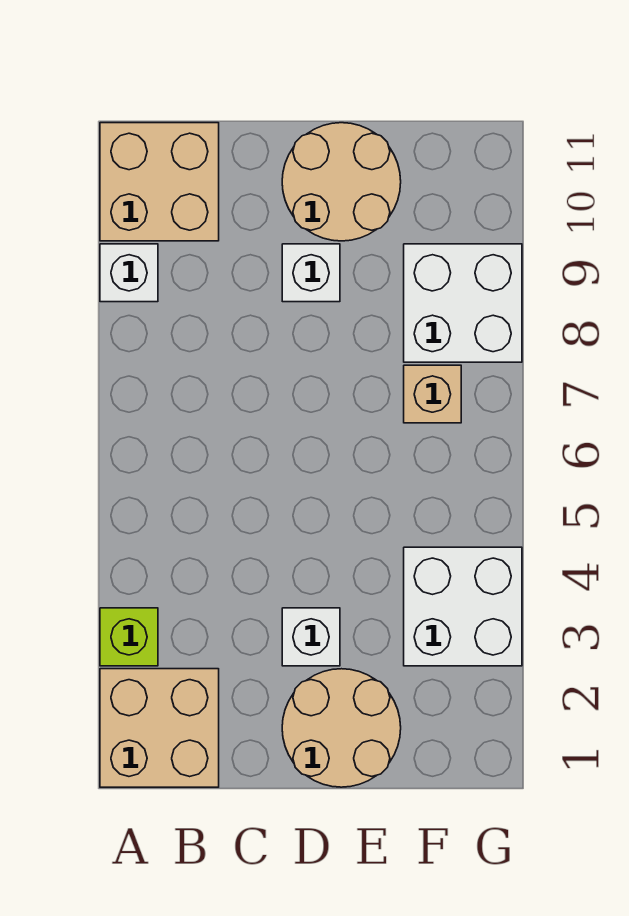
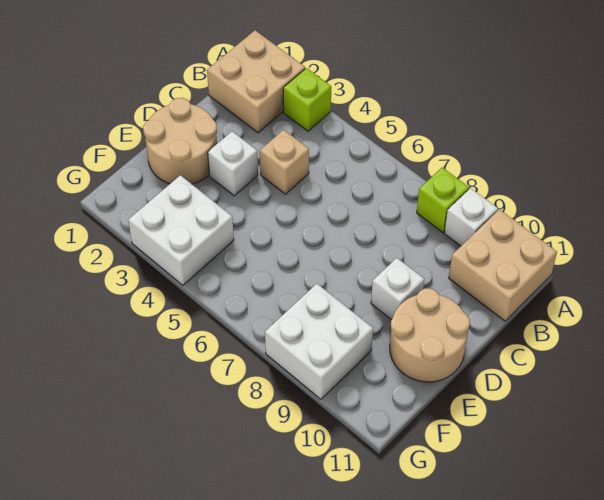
none -> lime 1x1 brick [417,168,469,232]
tan 1x1 brick [404,365,461,423] -> tan 1x1 brick moved to [260,130,309,194]

